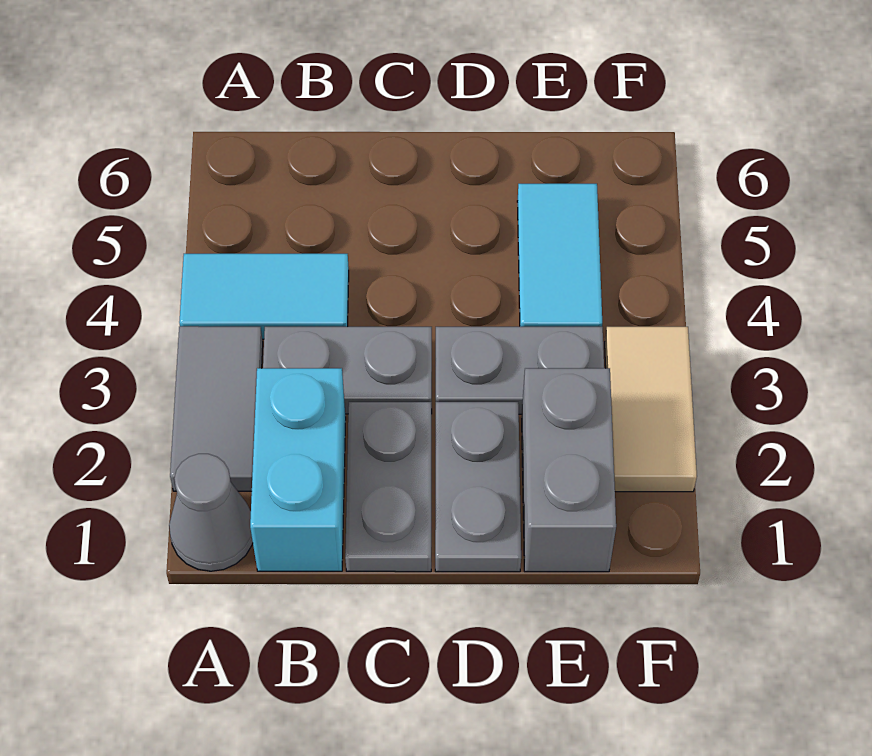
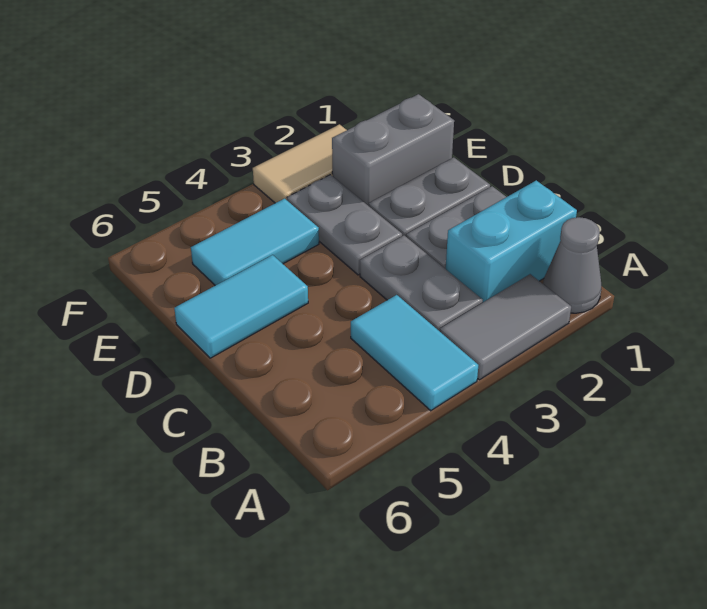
none -> cyan 1x2 tile [174,255,308,358]

